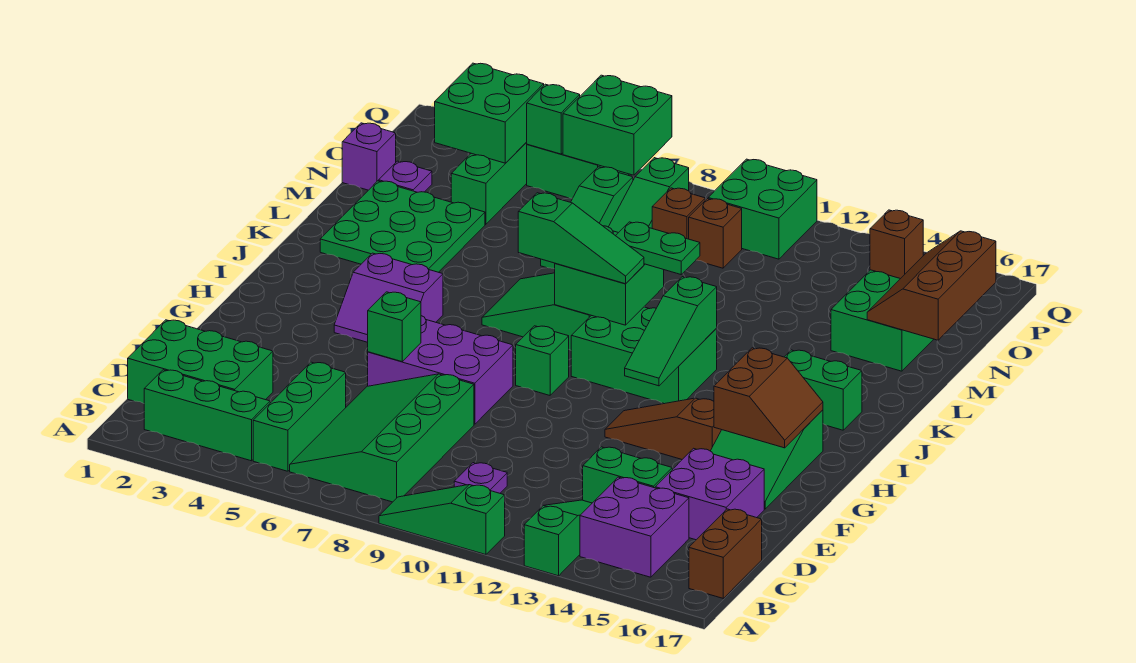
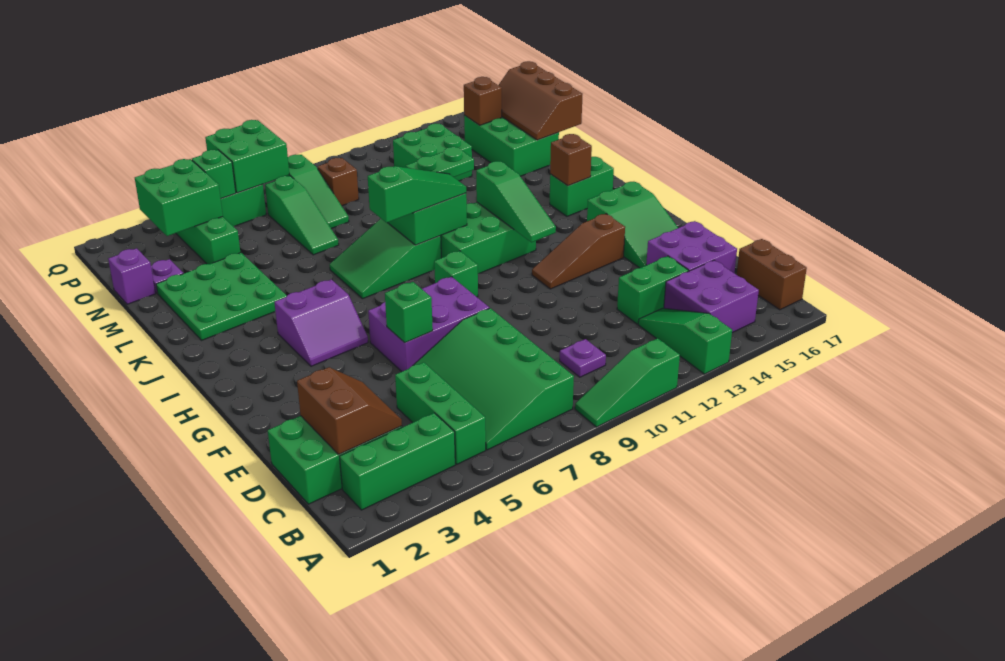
brown 2x2 slope [714,348,823,448] -> brown 2x2 slope moved to [297,367,402,455]
brown 1x1 brick [689,199,742,268] -> brown 1x1 brick moved to [550,134,592,186]
green 2x2 brick [708,159,817,259] -> green 2x2 brick moved to [393,123,472,181]

